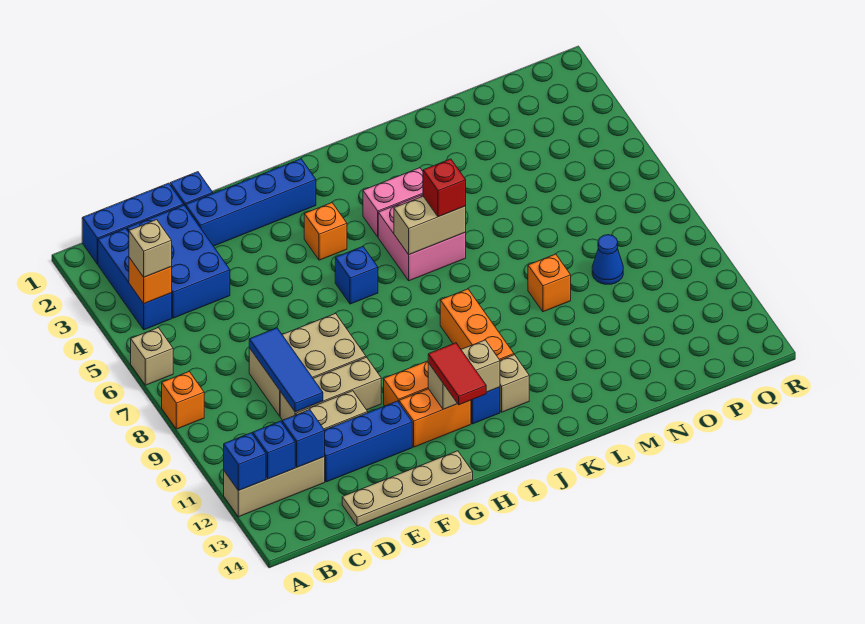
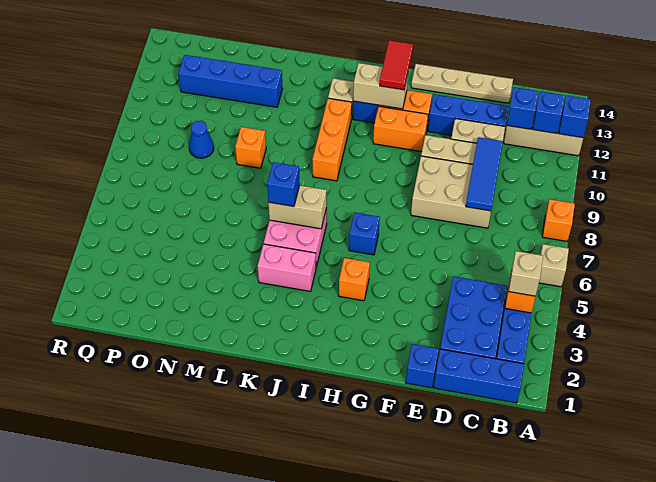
blue 1x4 brick [186,159,316,246] -> blue 1x4 brick moved to [178,55,283,107]
red 1x1 brick [423,159,466,217] -> blue 1x1 brick [267,162,300,206]

